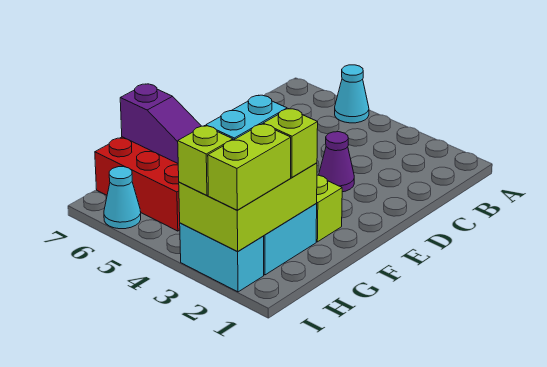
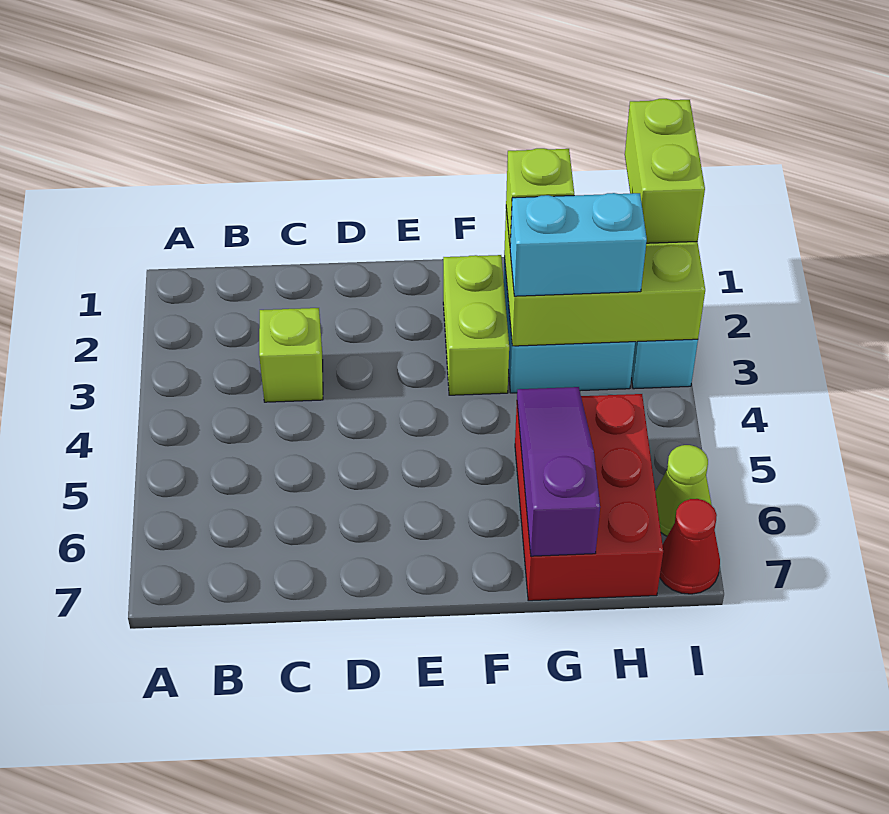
cyan 1x1 cone [335,65,369,123] -> none
purple 1x1 cone [319,132,354,192] -> none
lime 1x2 brick [208,124,291,210] -> lime 1x2 brick turned to [625,99,705,243]
lime 1x1 brick [178,126,233,196] -> lime 1x1 brick moved to [259,308,323,402]
cyan 1x1 cone [104,167,141,229] -> lime 1x1 cone [655,445,712,536]
none -> red 1x1 cone [660,499,720,594]

